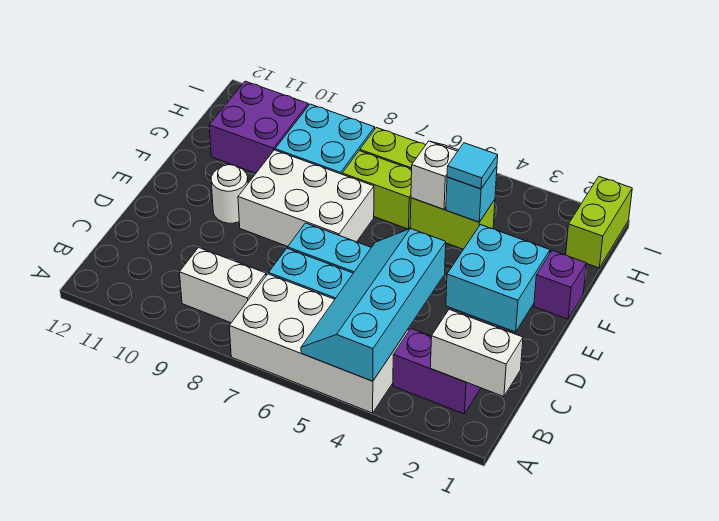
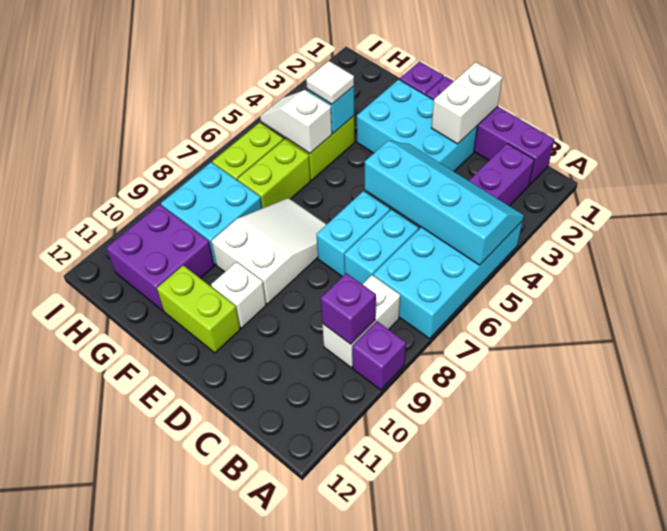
white 2x4 brick [229,274,409,413] -> cyan 2x4 brick [373,221,523,339]
cyan 2x4 slope [301,228,446,381] -> cyan 2x4 slope turned to [365,141,524,265]
none -> purple 1x1 brick [352,321,406,390]
none -> purple 1x4 brick [426,76,555,185]
white 1x2 brick [430,309,523,397] -> white 1x2 brick moved to [432,62,503,144]
none -> purple 1x1 brick [321,273,376,344]
cyan 2x2 brick [446,225,550,332] -> cyan 2x3 brick [357,79,477,172]
white 2x3 brick [238,150,374,246] -> white 2x3 slope [212,198,327,304]
white 1x1 round brick [211,165,248,223] -> white 1x1 brick [211,262,266,328]
cyan 1x1 tile [447,143,498,189] -> white 1x1 tile [306,61,354,104]
lime 1x2 brick [566,177,632,268] -> lime 1x2 brick moved to [157,265,240,353]

